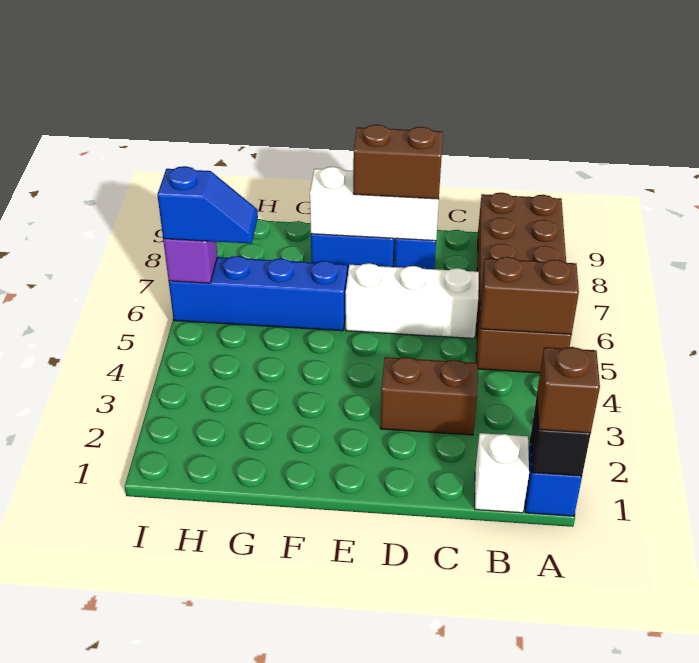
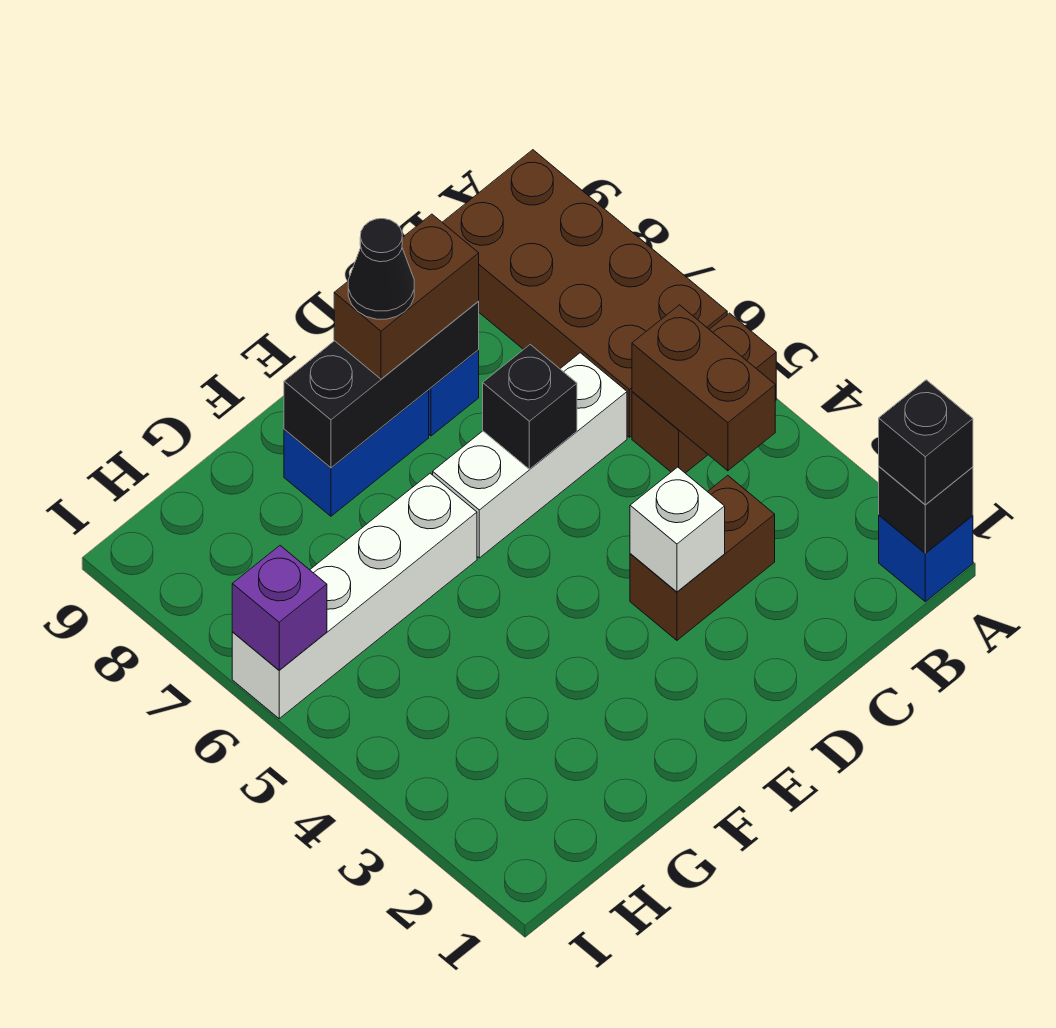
brown 1x1 brick [537,347,600,433] -> black 1x1 brick [879,380,973,505]
brown 1x2 brick [480,257,579,334] -> brown 1x2 brick turned to [632,305,775,471]
white 1x1 brick [475,433,529,513] -> white 1x1 brick moved to [630,467,725,592]
none -> black 1x1 brick [483,344,577,469]
white 1x3 brick [310,167,439,241] -> black 1x3 brick [284,302,479,468]
none -> black 1x1 cone [348,219,414,319]
blue 1x4 brick [169,256,347,331] -> white 1x4 brick [232,473,477,719]
blue 1x2 slope [157,166,258,244] -> none

